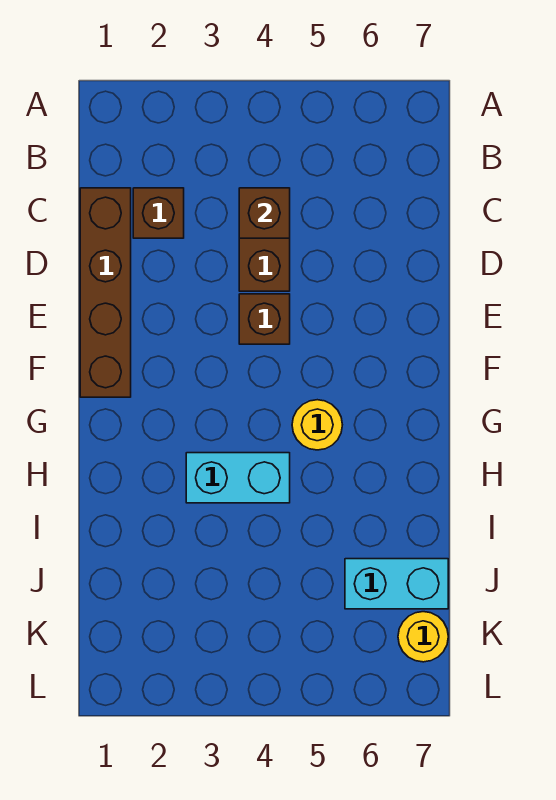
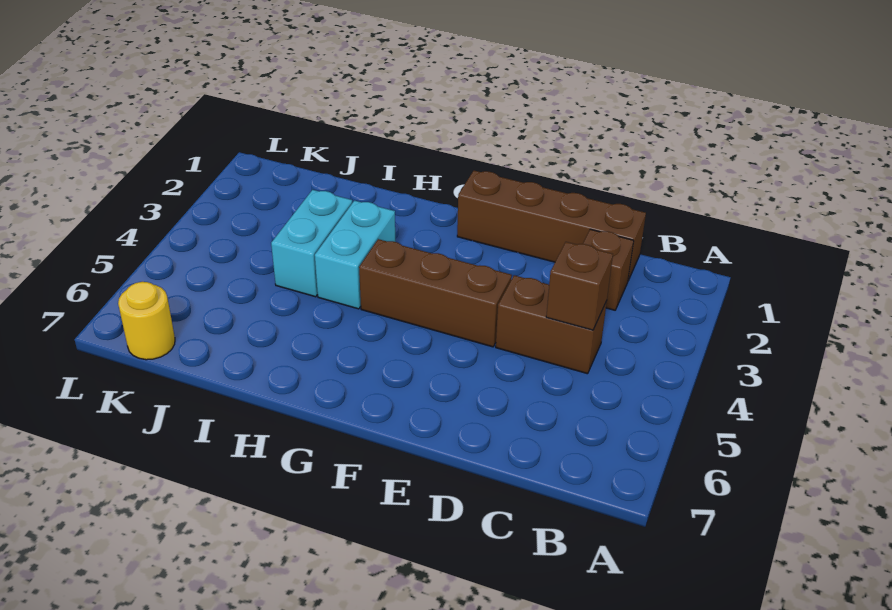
brown 1x1 brick [239,294,290,344] -> brown 1x3 brick [359,239,512,347]
yellow 1x1 round brick [292,400,342,450] -> none
cyan 1x2 brick [345,559,448,609] -> cyan 1x2 brick moved to [271,190,352,297]

